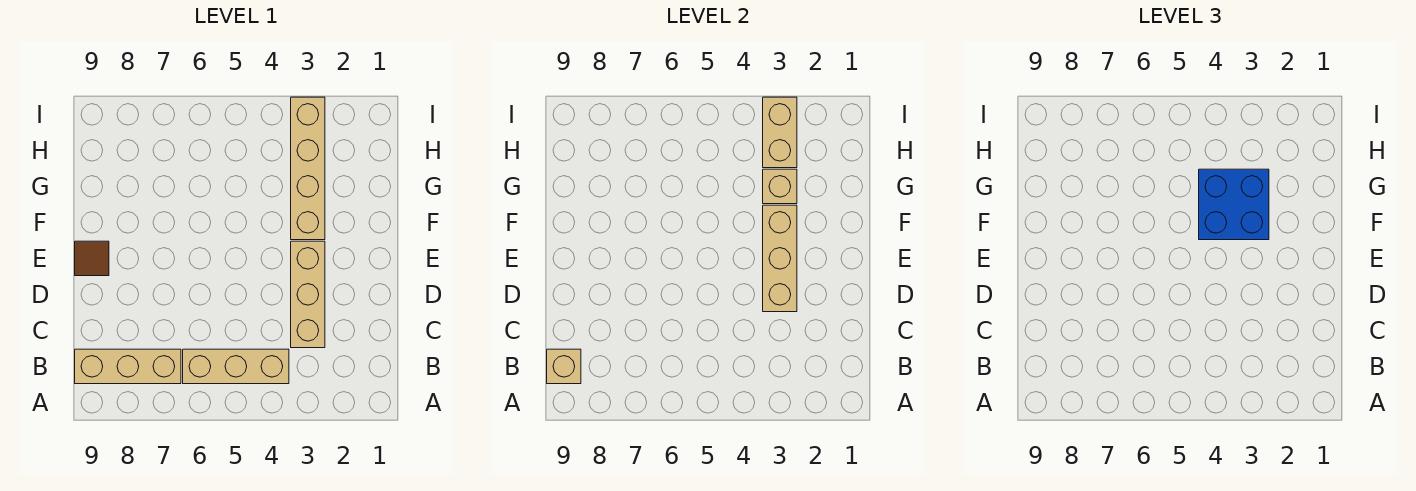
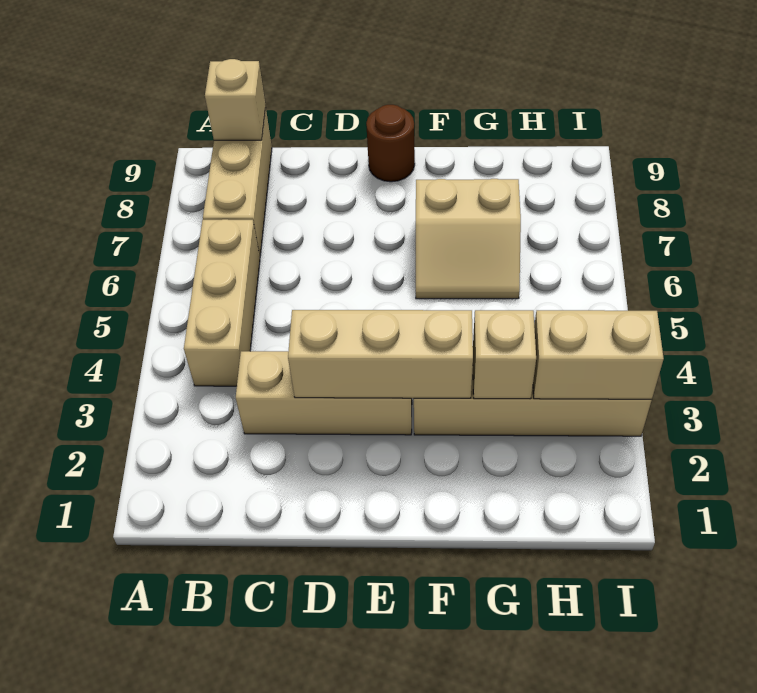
brown 1x1 tile [75,241,109,276] -> brown 1x1 round brick [366,105,415,182]
blue 2x2 brick [1199,169,1269,240] -> none
none -> tan 2x2 slope [416,179,521,299]

